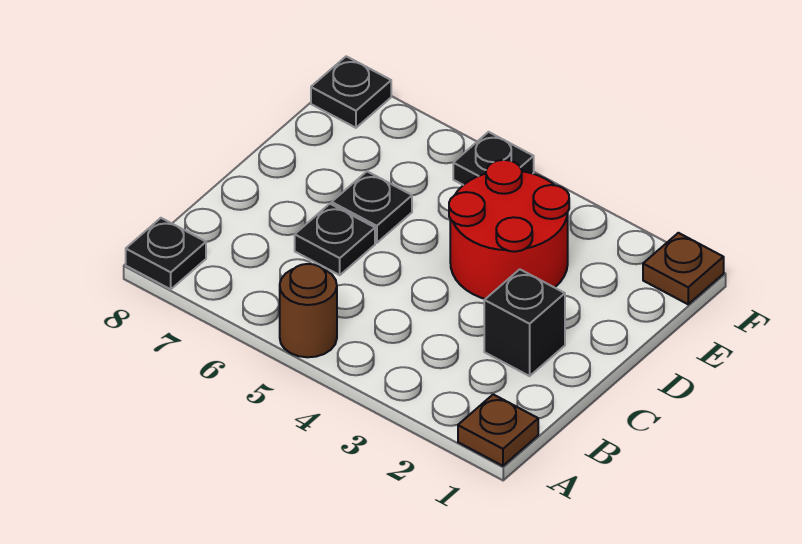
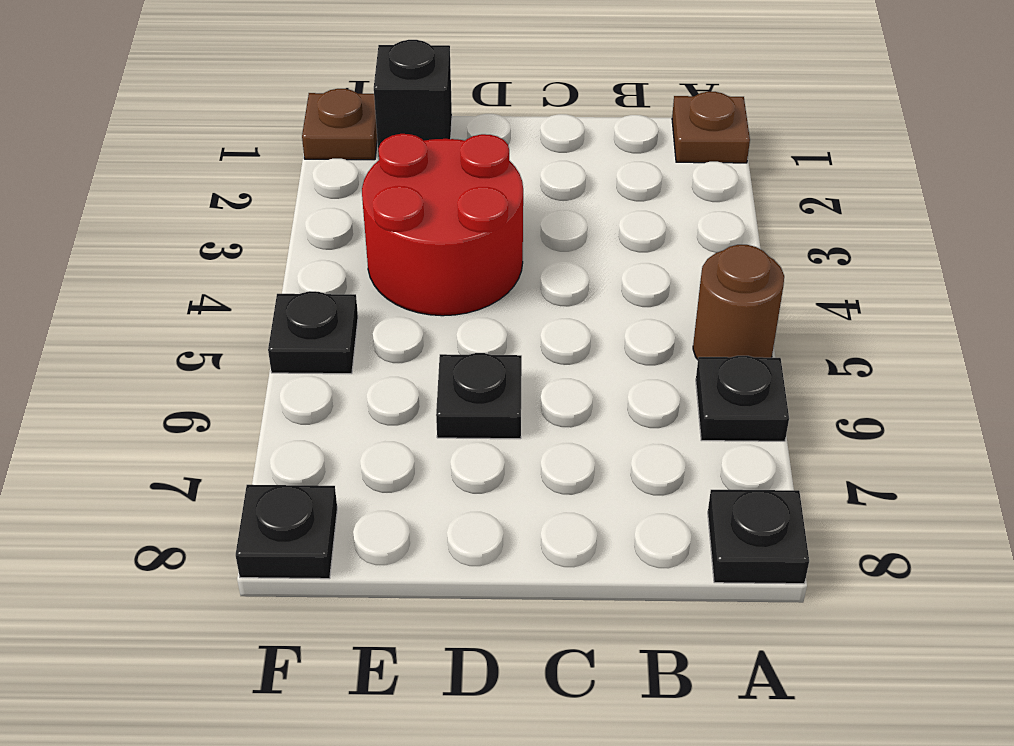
black 1x1 brick [484,269,565,376] -> black 1x1 brick moved to [374,40,452,157]
black 1x1 plate [295,204,375,275] -> black 1x1 plate moved to [696,356,789,441]

